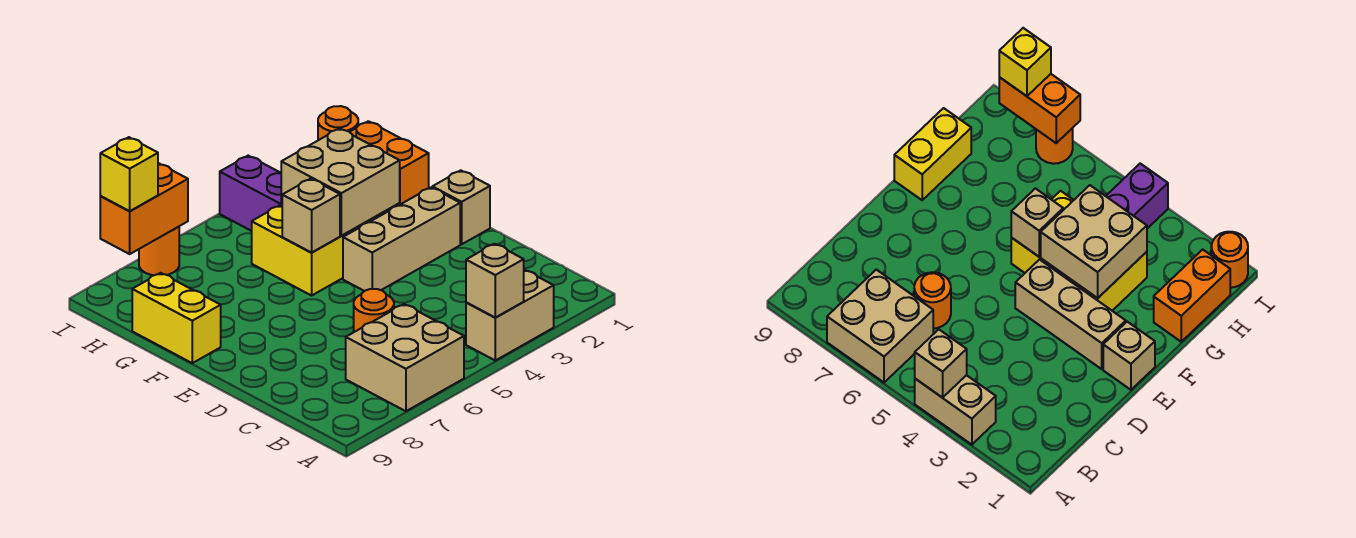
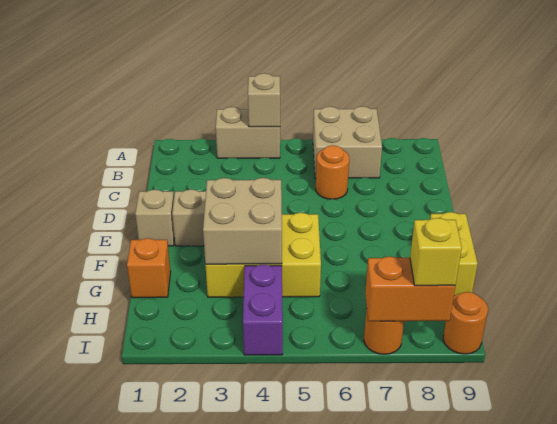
tan 1x1 brick [282,179,340,253] -> none
orange 1x2 brick [350,121,429,204] -> orange 1x1 brick [127,238,171,298]
orange 1x1 round brick [318,106,358,140] -> orange 1x1 round brick moved to [443,292,488,354]

